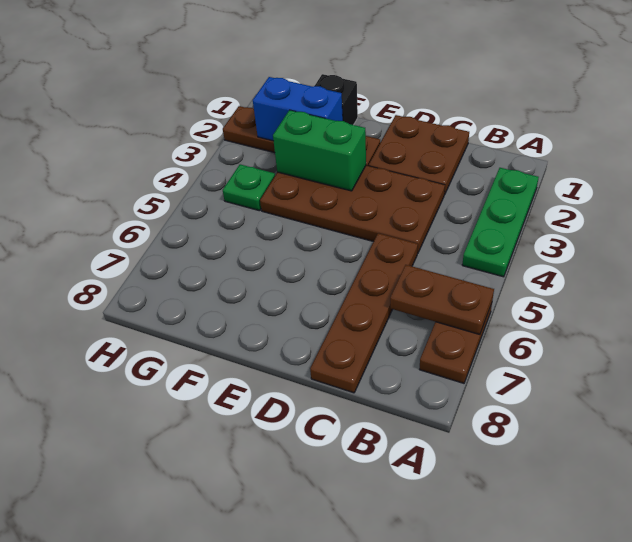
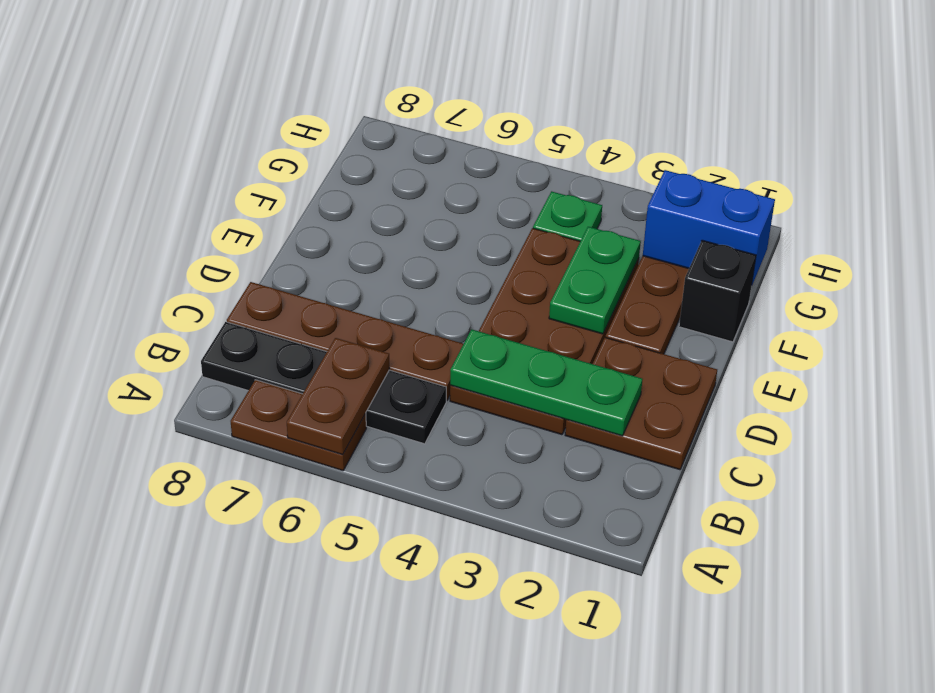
green 1x3 plate [462,168,539,277] -> green 1x3 plate moved to [450,329,642,436]
none -> black 1x4 plate [201,322,446,444]
green 1x2 brick [273,110,366,191] -> green 1x2 plate [549,227,641,334]
blue 1x2 brick [253,77,343,141] -> blue 1x2 brick turned to [643,170,775,284]

